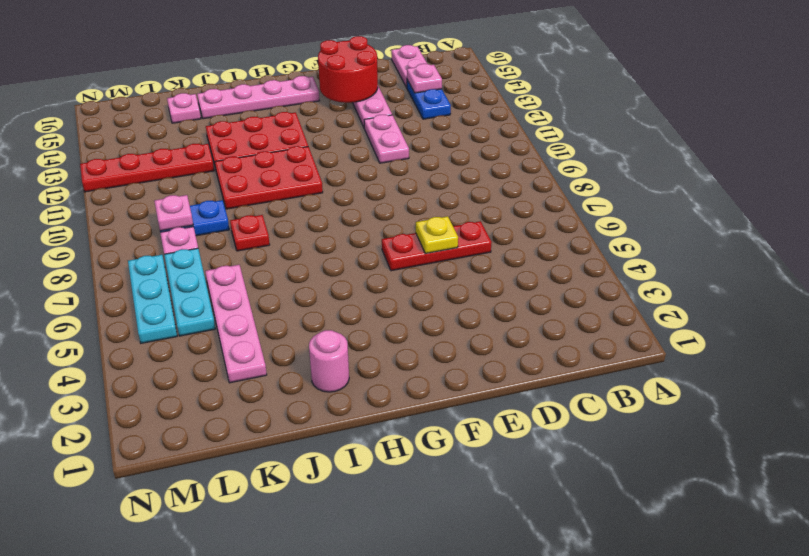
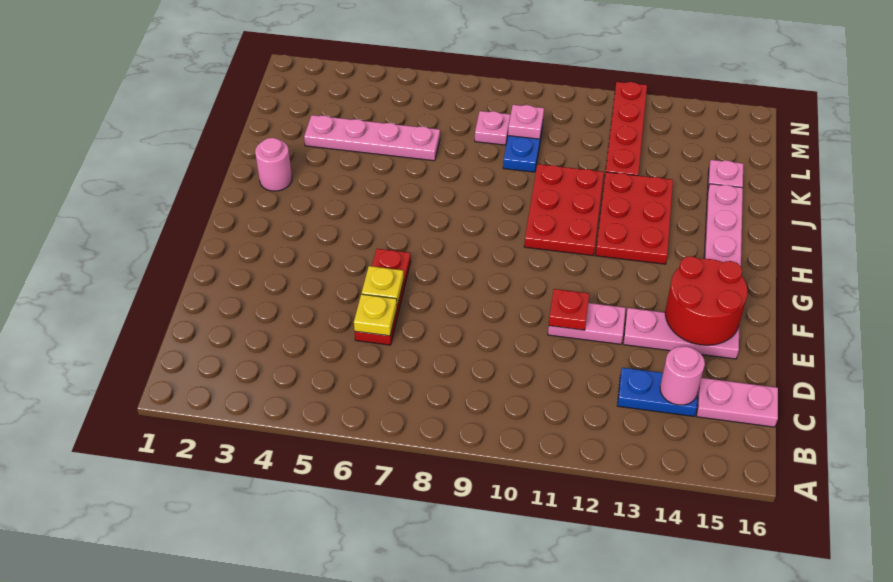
pink 1x1 plate [407,64,442,93] -> pink 1x1 round brick [660,346,705,405]
none -> yellow 1x1 plate [354,294,397,336]
red 1x1 plate [230,215,270,251] -> red 1x1 plate moved to [549,289,589,330]
cyan 1x3 plate [164,248,215,336] -> none
cyan 1x3 plate [128,255,177,343] -> none

